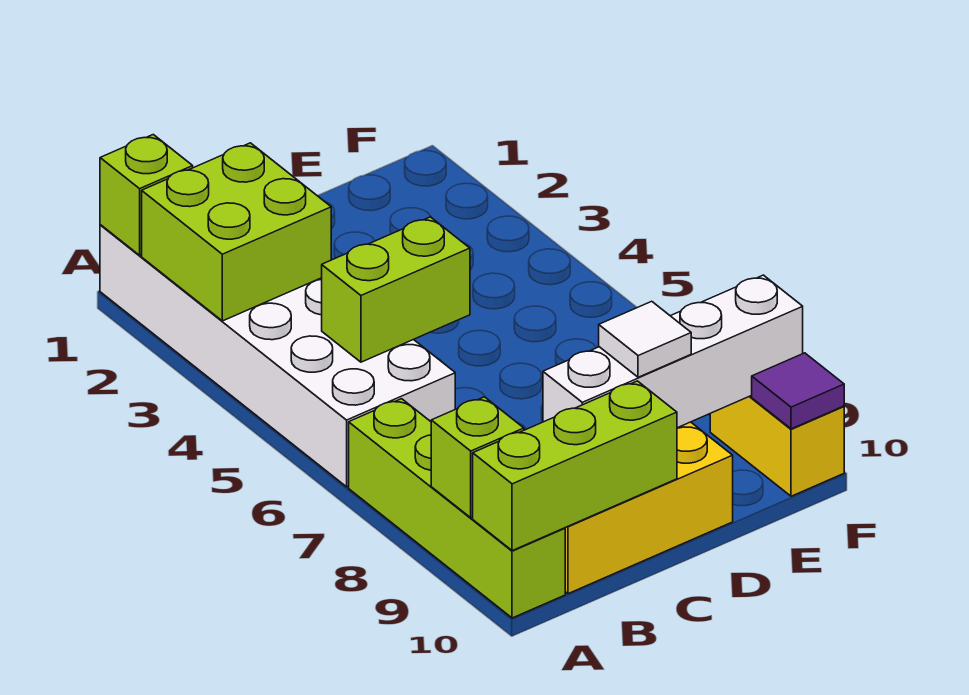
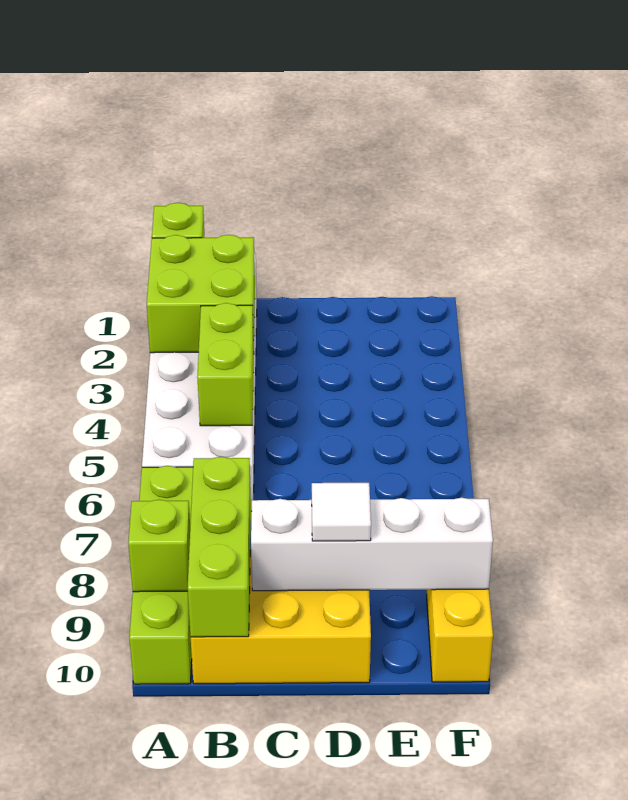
lime 1x3 brick [473,381,677,551] -> lime 1x3 brick turned to [188,457,251,637]
lime 1x2 brick [322,217,470,362] -> lime 1x2 brick turned to [197,303,254,426]
purple 1x1 tile [752,353,844,429] -> none

